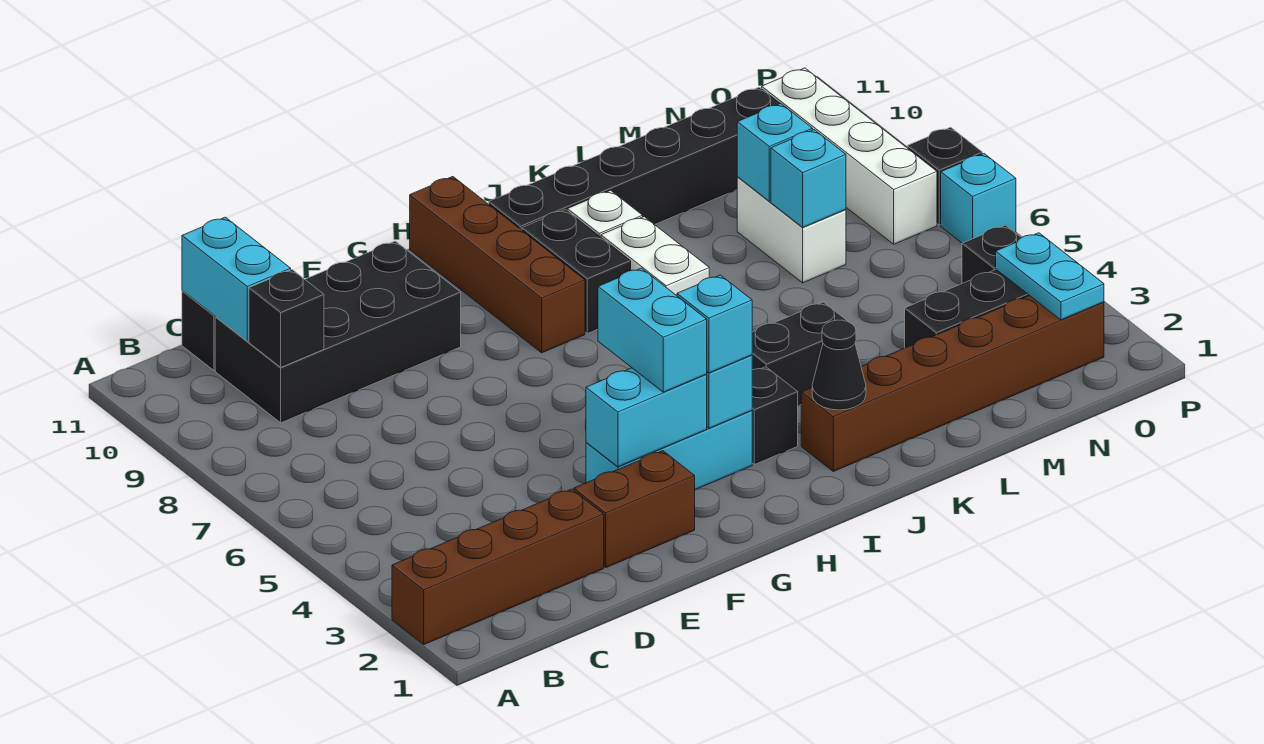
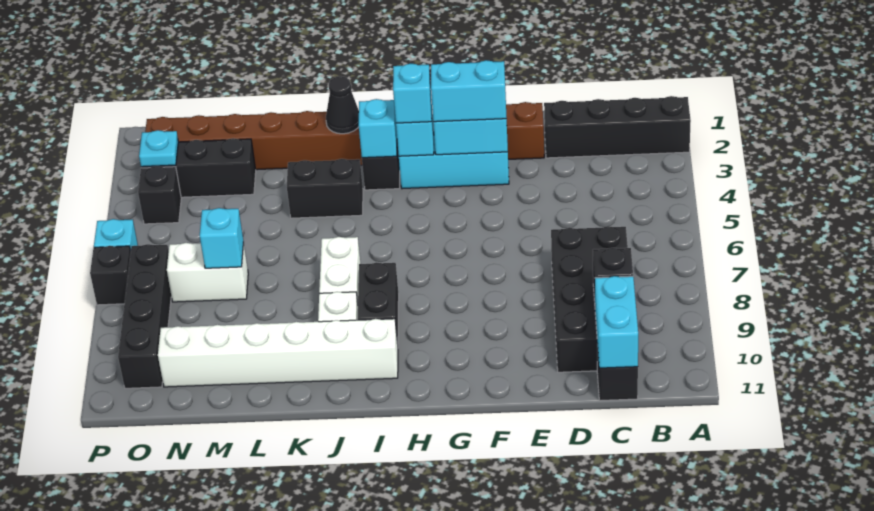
brown 1x4 brick [392,489,604,644] -> black 1x4 brick [544,96,691,158]
black 2x4 brick [215,241,461,423] -> black 2x4 brick turned to [551,226,628,372]
cyan 1x2 brick [598,268,707,392] -> cyan 1x2 brick turned to [431,60,506,122]
brown 1x4 brick [410,177,585,353] -> none
black 1x6 brick [489,87,780,230] -> white 1x6 brick [158,319,398,387]
white 1x2 brick [737,177,846,283] -> white 1x2 brick turned to [167,243,248,302]
cyan 1x1 brick [737,103,813,201] -> cyan 1x1 brick moved to [359,99,397,158]
cyan 1x2 plate [996,233,1104,320] -> cyan 1x1 plate [139,130,178,167]
white 1x4 brick [762,68,937,244] -> black 1x4 brick [118,244,171,388]

